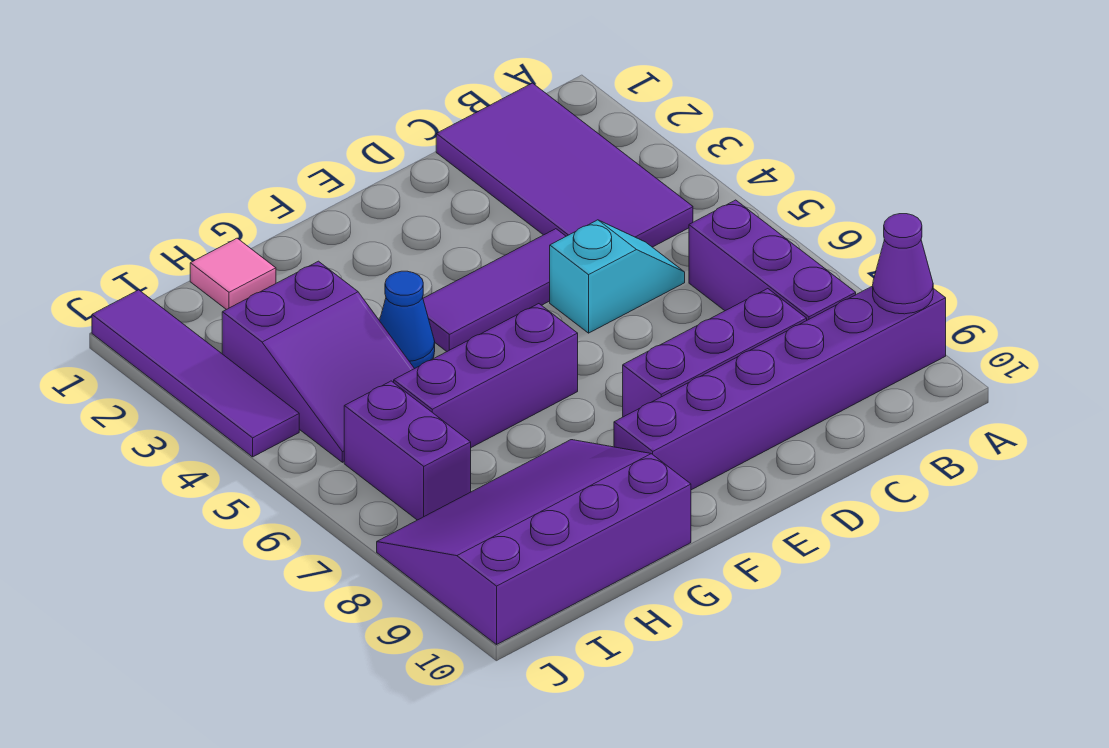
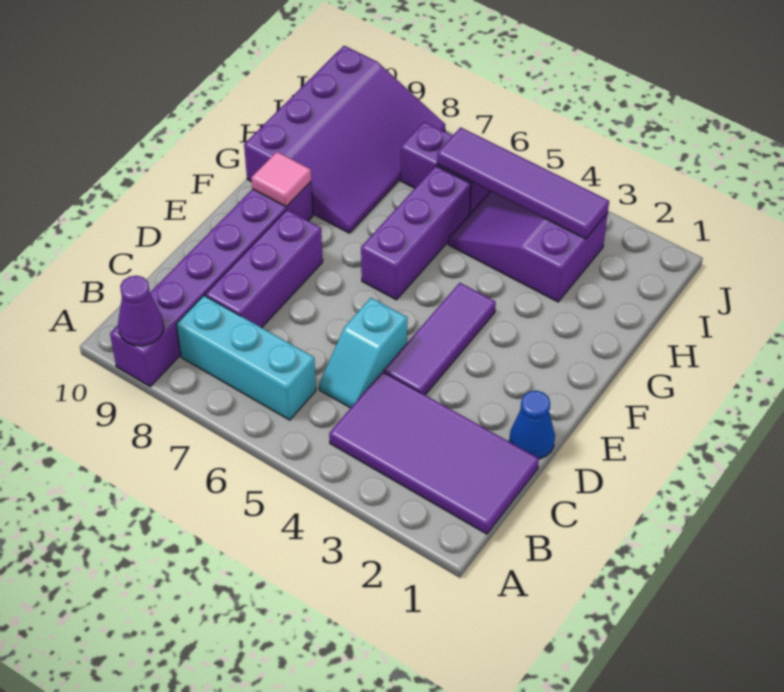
purple 1x3 brick [689,200,856,320] -> cyan 1x3 brick [176,296,316,420]
blue 1x1 cone [380,271,435,369] -> blue 1x1 cone moved to [509,391,555,459]
pink 1x1 tile [190,238,276,310] -> pink 1x1 tile moved to [251,152,311,207]
purple 1x4 tile [92,290,299,457] -> purple 1x4 tile moved to [437,127,609,239]

